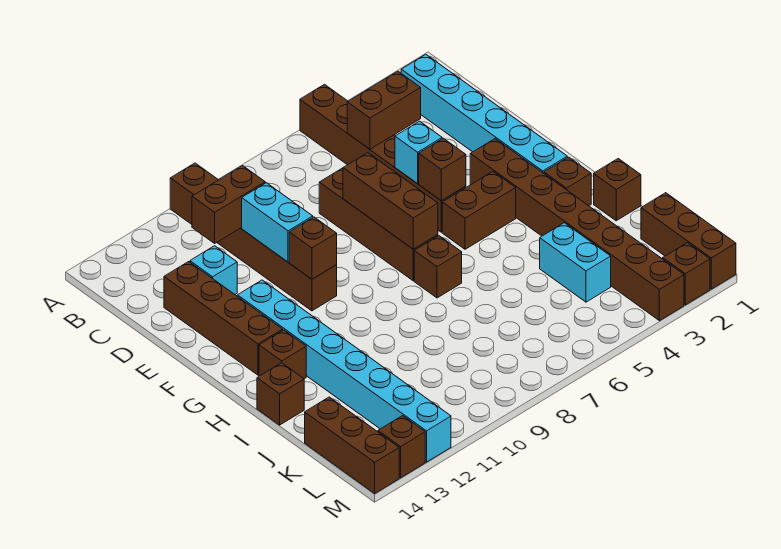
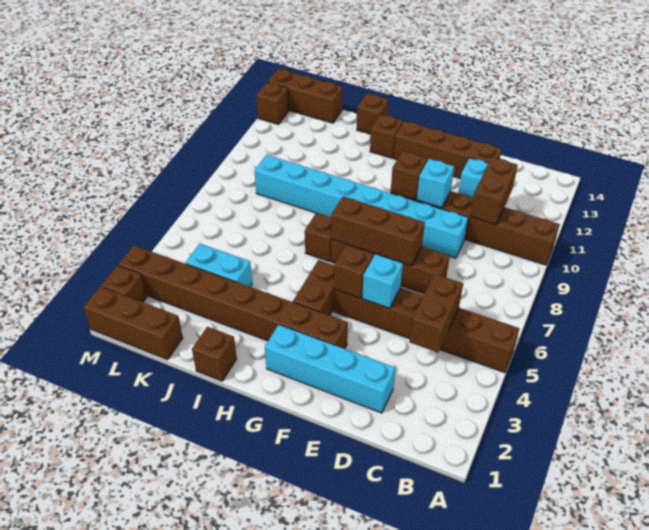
cyan 1x6 brick [401,55,567,173] -> cyan 1x4 brick [265,325,395,413]
cyan 1x2 brick [242,183,313,262] -> cyan 1x1 brick [417,159,454,208]
cyan 1x8 brick [237,280,451,462] -> cyan 1x8 brick moved to [255,155,468,258]
brown 1x1 brick [544,157,591,206] -> none

